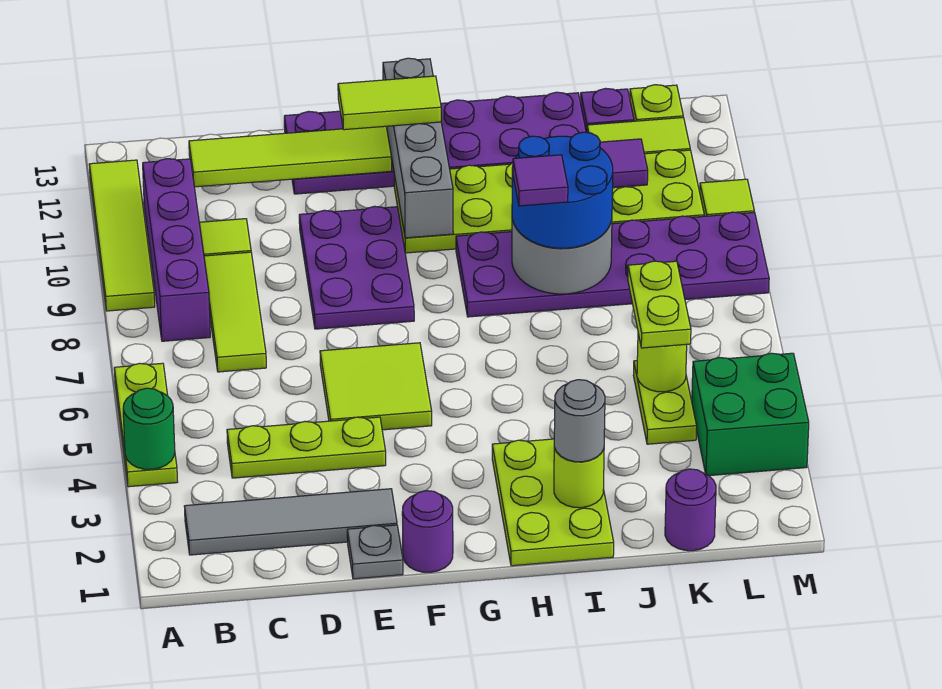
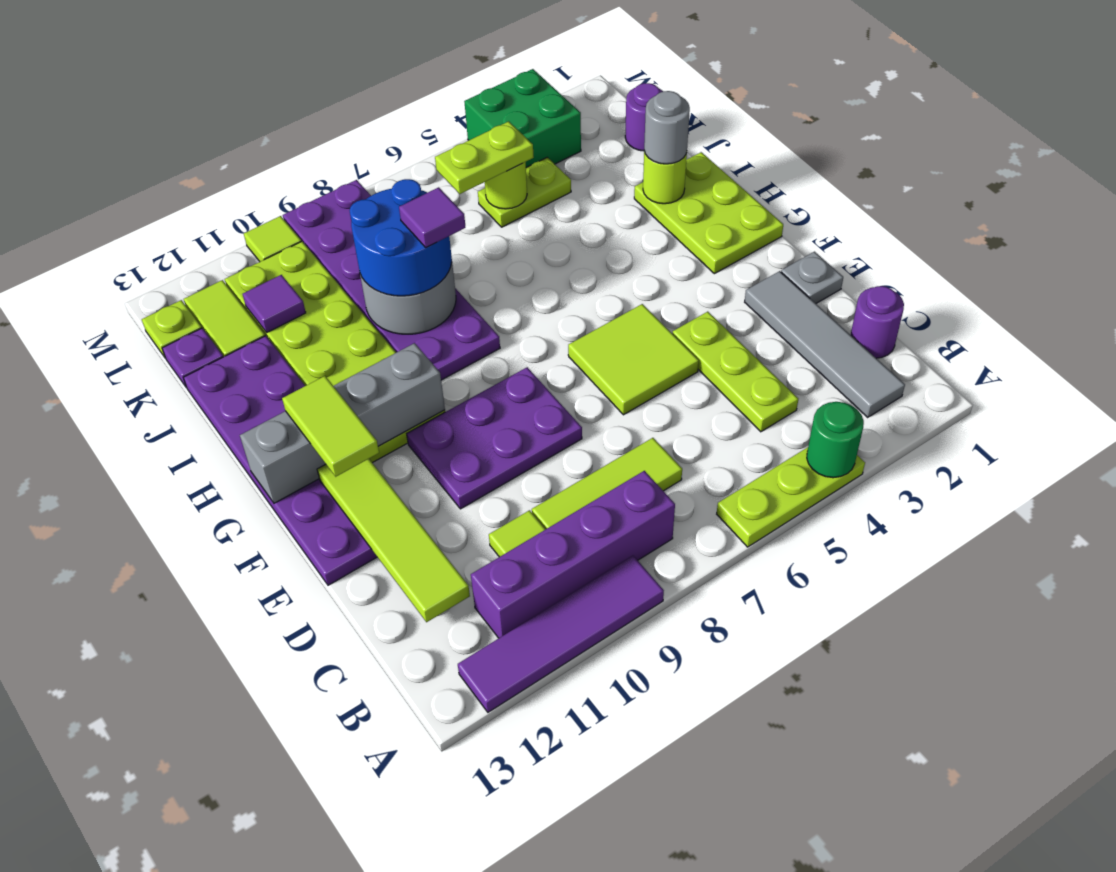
lime 1x4 tile [89,160,155,311] -> purple 1x4 tile [458,556,664,712]
purple 1x1 round brick [402,491,453,572] -> purple 1x1 round brick moved to [851,286,904,358]
lime 2x3 plate [492,439,614,566] -> lime 2x3 plate turned to [634,152,783,274]

